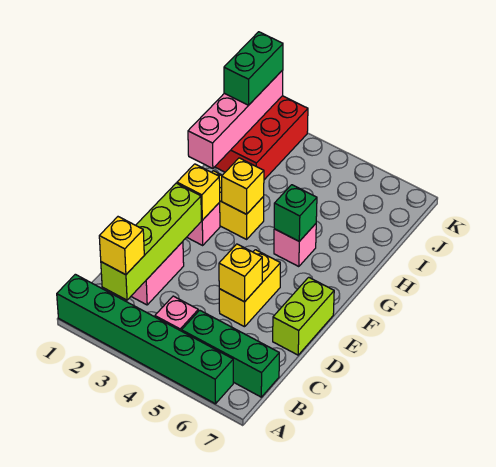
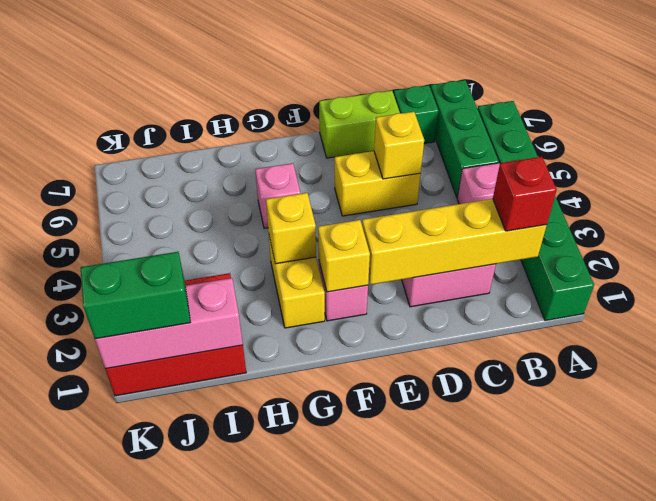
lime 1x4 brick [101,183,201,300] -> yellow 1x4 brick [362,199,547,285]
yellow 1x1 brick [99,217,144,275] -> red 1x1 brick [493,157,557,231]
green 1x1 brick [274,185,317,241] -> green 1x1 brick moved to [394,85,438,144]
pink 1x4 brick [188,70,283,169] -> pink 1x3 brick [95,278,243,369]

